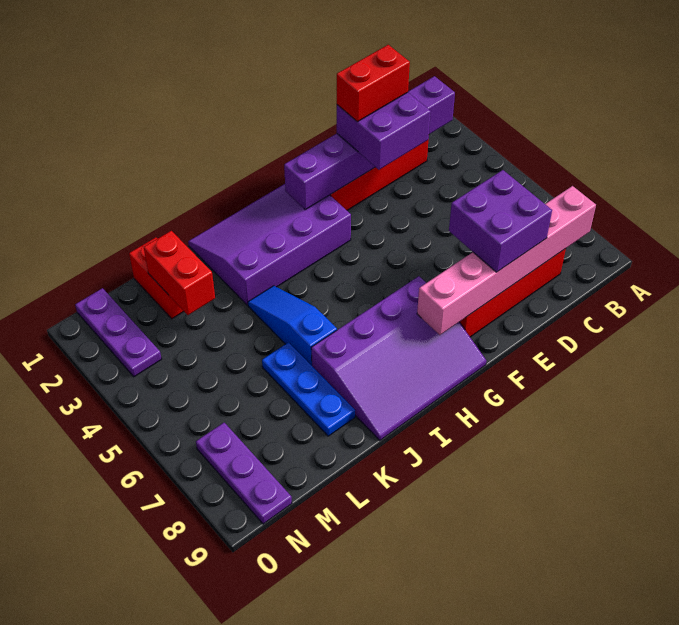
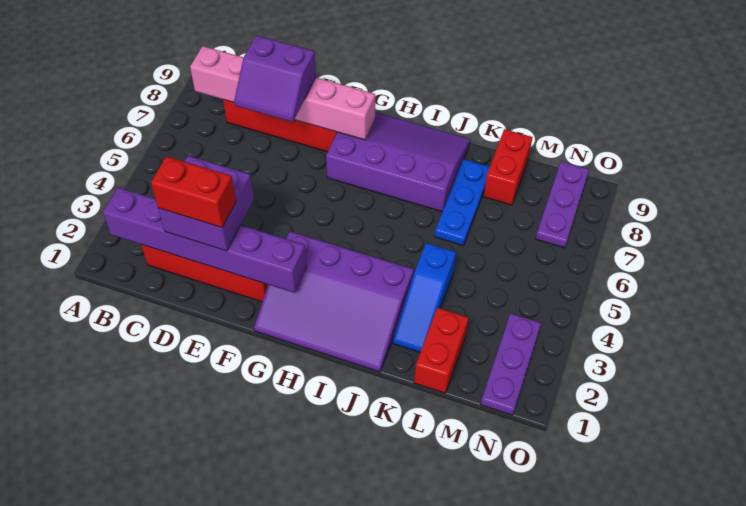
purple 2x2 brick [449,170,552,272] -> purple 2x2 slope [234,35,316,122]
blue 1x3 slope [248,286,337,366] -> blue 1x3 slope moved to [393,243,456,352]
red 1x2 brick [144,231,215,315] -> red 1x2 brick moved to [483,129,533,205]

